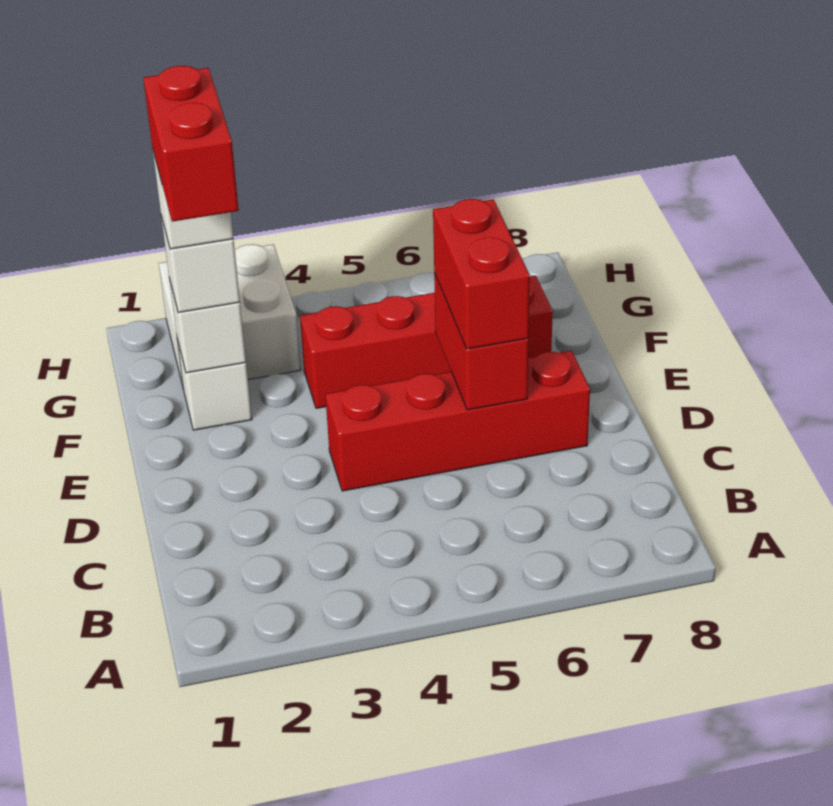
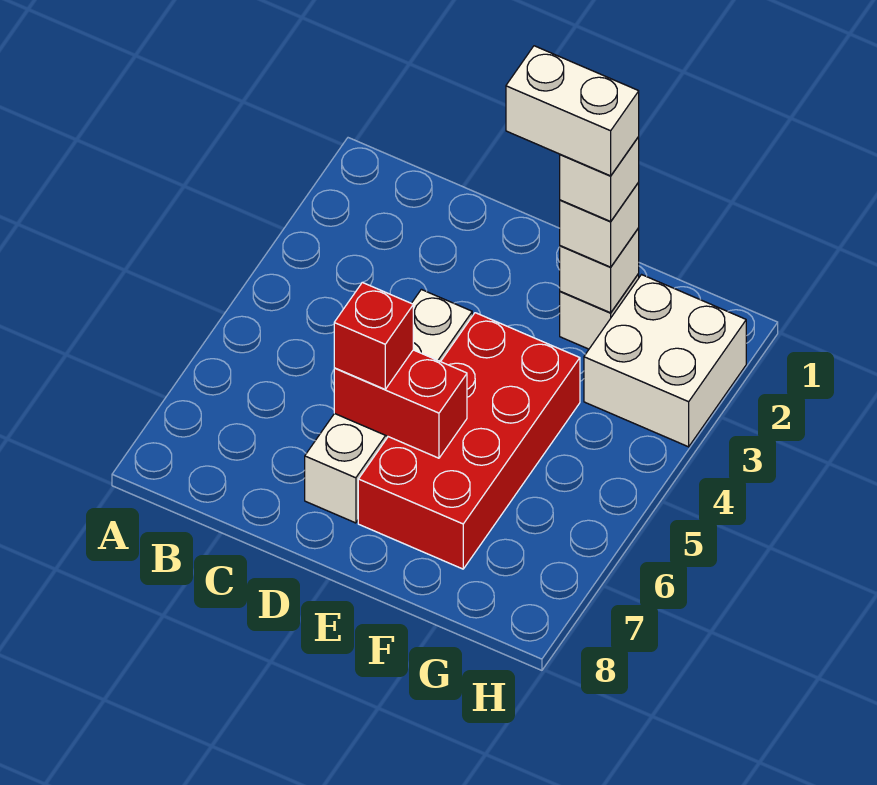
red 1x4 brick [325,351,590,491] -> white 1x4 brick [305,289,472,523]
red 1x2 brick [433,199,530,349] -> red 1x1 brick [334,282,413,389]
red 1x2 brick [143,66,239,222] -> white 1x2 brick [506,46,639,176]
red 1x4 brick [300,276,553,408] -> red 2x4 brick [358,313,580,569]

